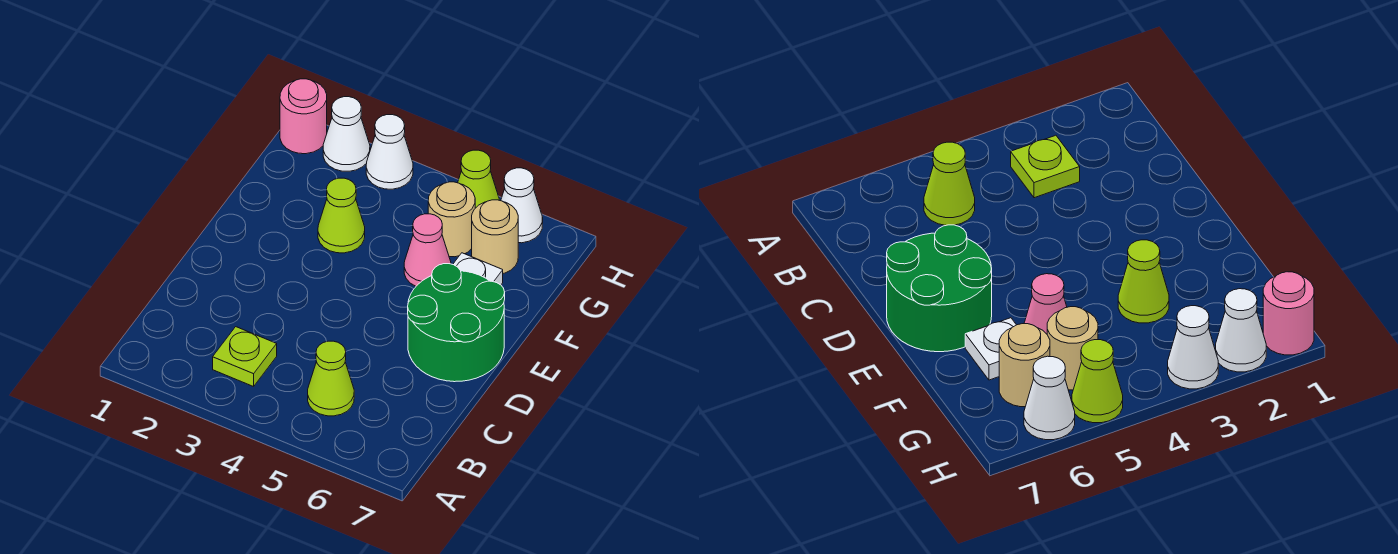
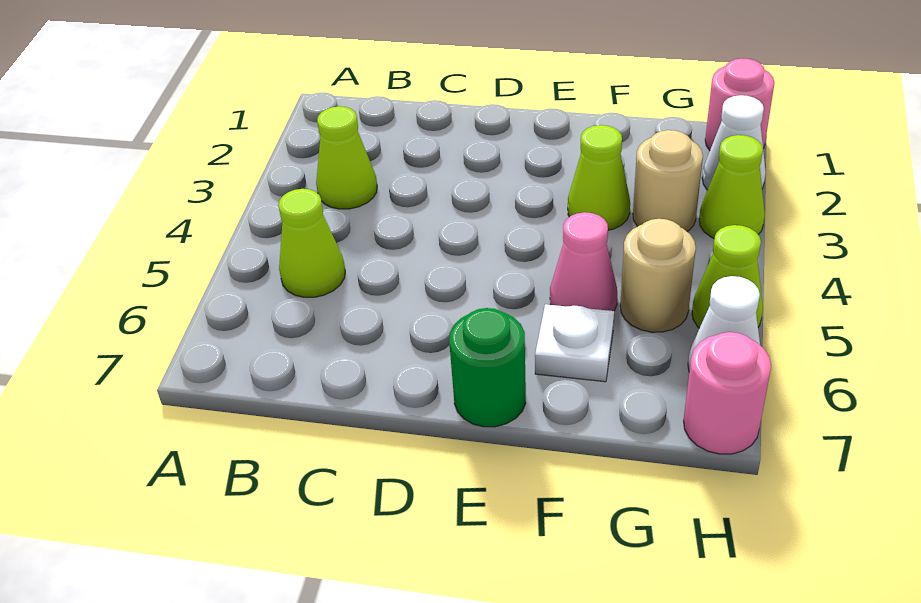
lime 1x1 plate [213,327,277,387] -> lime 1x1 cone [316,106,377,209]
green 2x2 round brick [408,264,505,382] -> green 1x1 round brick [449,308,526,427]
tan 1x1 round brick [472,200,518,273] -> tan 1x1 round brick moved to [633,130,703,231]
white 1x1 cone [366,115,413,189] -> lime 1x1 cone [699,135,765,238]
none -> pink 1x1 round brick [684,332,771,454]

